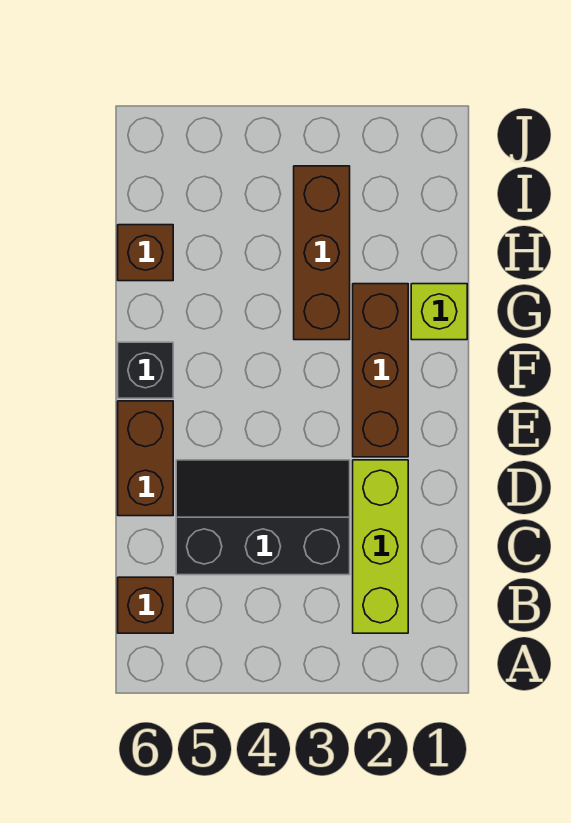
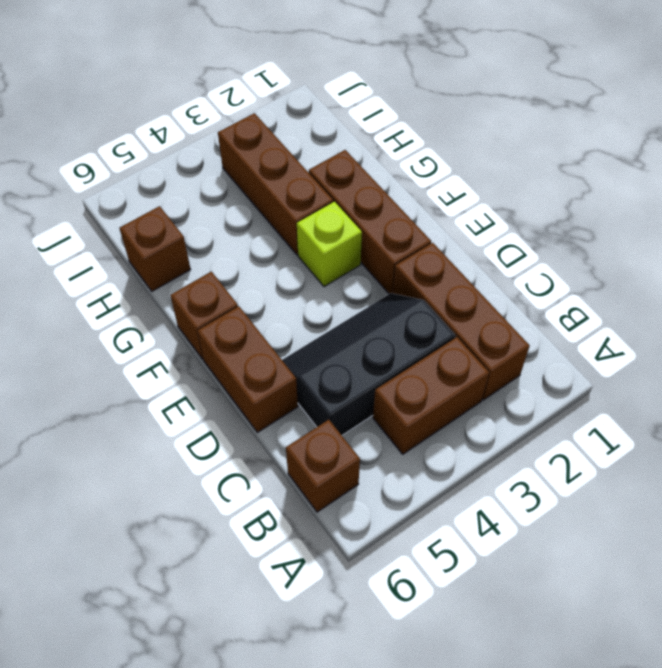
lime 1x3 brick [353,460,408,633] -> brown 1x3 brick [393,243,530,400]
none -> brown 1x2 brick [373,337,489,454]
black 1x1 brick [118,342,173,398] -> brown 1x1 brick [170,272,238,359]
lime 1x1 brick [411,284,467,340] -> lime 1x1 brick moved to [297,202,362,287]

